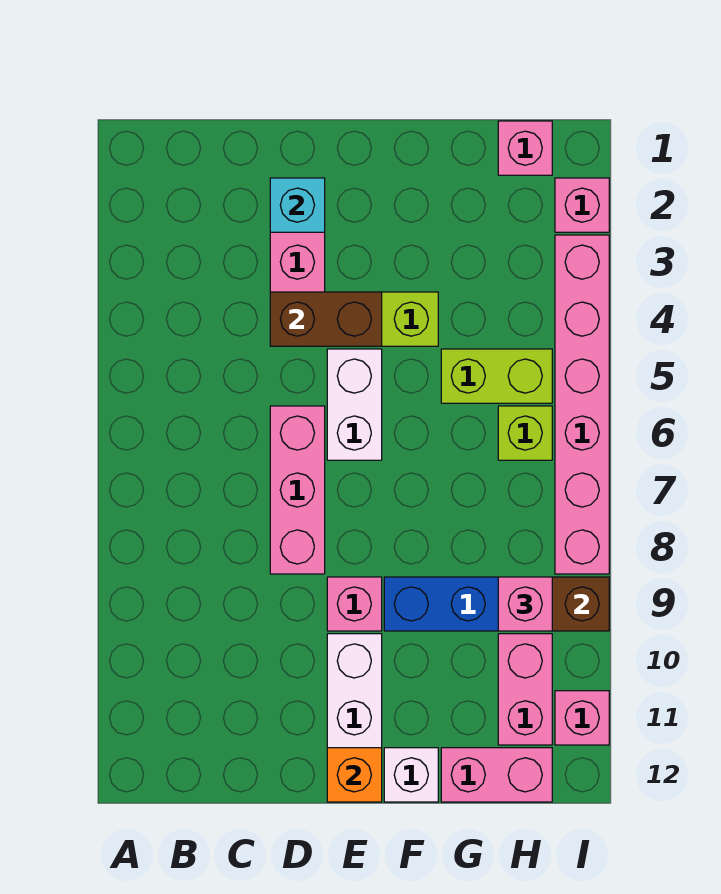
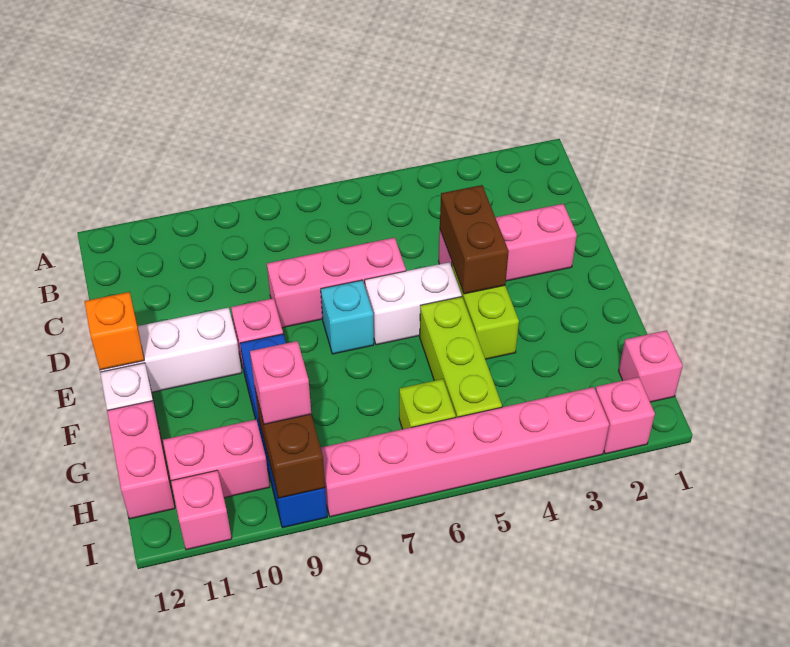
cyan 1x1 brick [270,178,325,232] -> cyan 1x1 brick moved to [321,280,374,354]
lime 1x2 brick [441,349,552,403] -> lime 1x3 brick [420,297,502,417]

